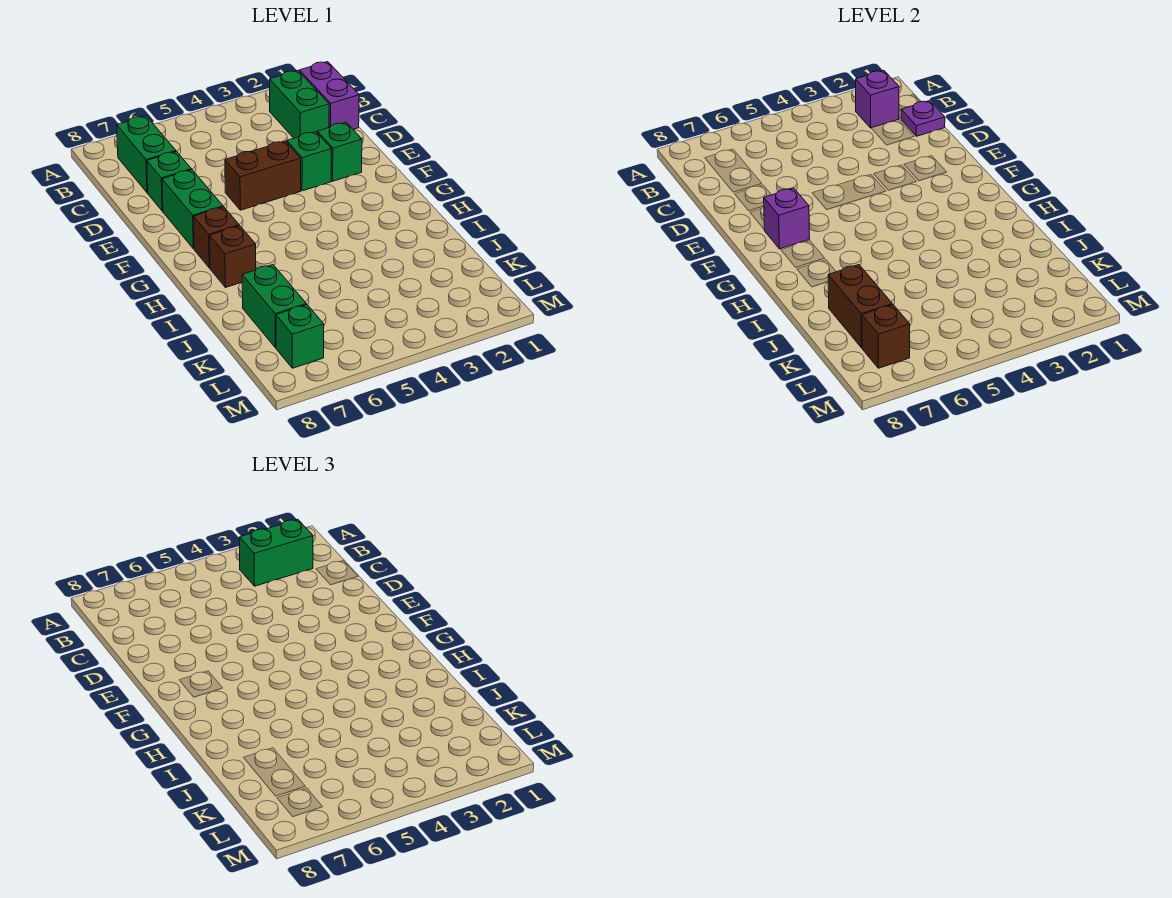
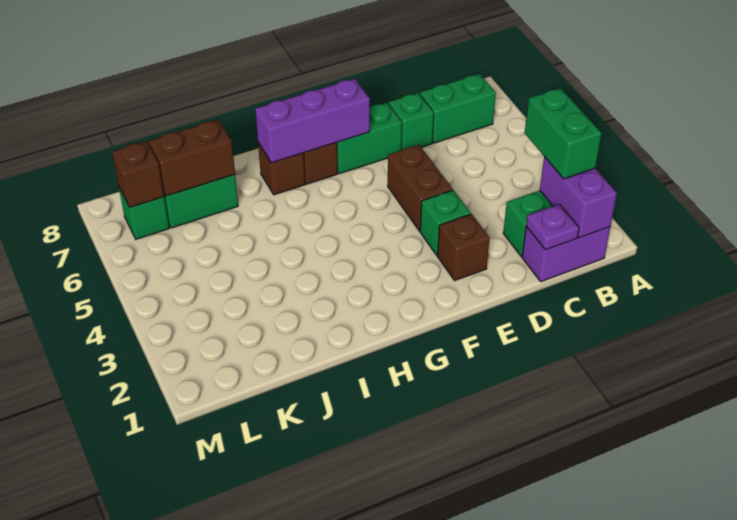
purple 1x1 brick [856,71,899,128] -> purple 1x2 brick [540,157,617,238]
green 1x1 brick [317,123,362,181] -> brown 1x1 brick [438,214,490,280]
purple 1x1 brick [764,188,810,249] -> purple 1x3 brick [255,79,370,163]

